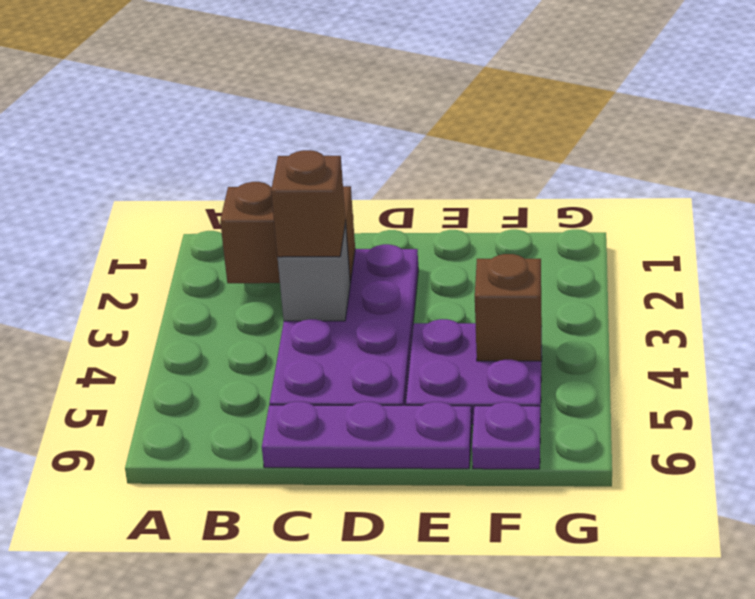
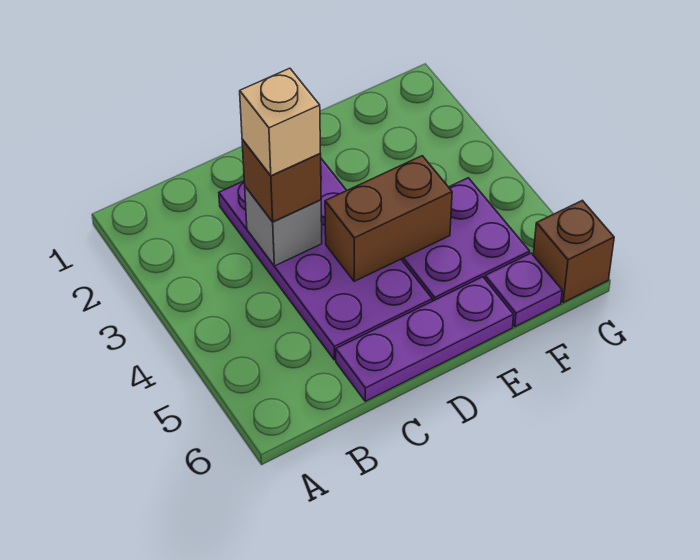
brown 1x2 brick [220,182,355,283] -> brown 1x2 brick moved to [325,156,452,281]
none -> tan 1x1 brick [240,68,320,176]
brown 1x1 brick [475,254,542,361] -> brown 1x1 brick moved to [533,200,614,302]

